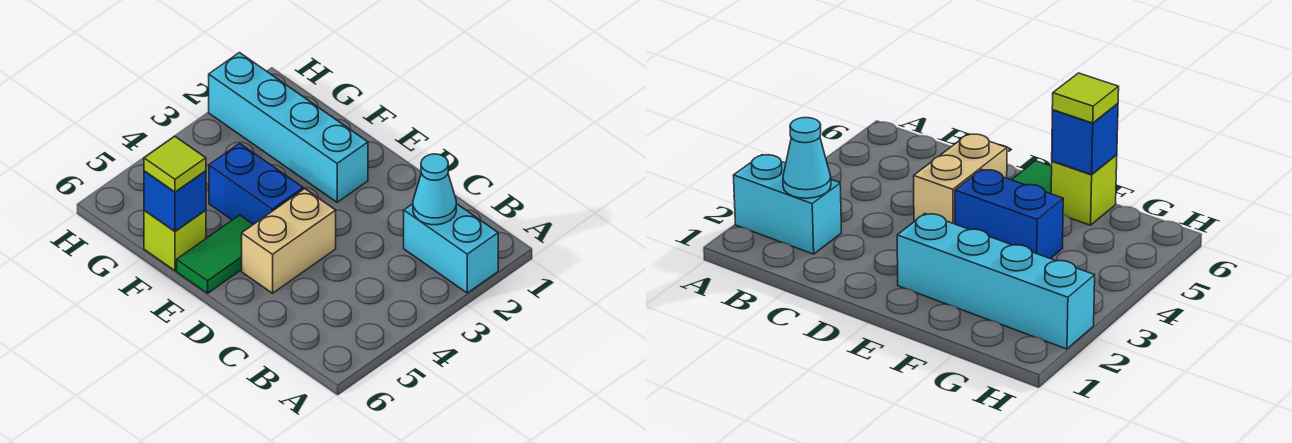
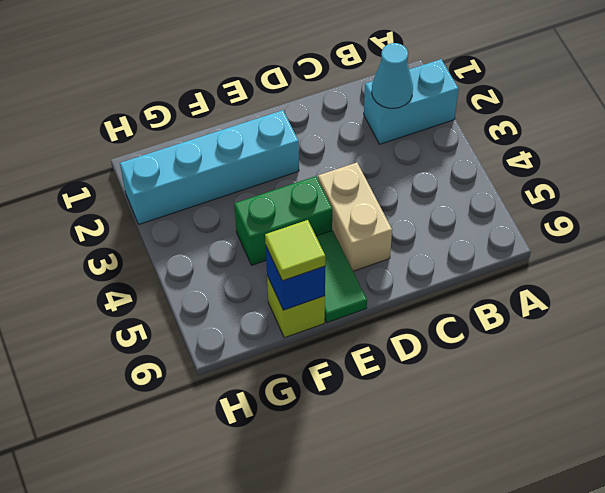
blue 1x2 brick [209,143,303,224] -> green 1x2 brick [234,176,332,265]

